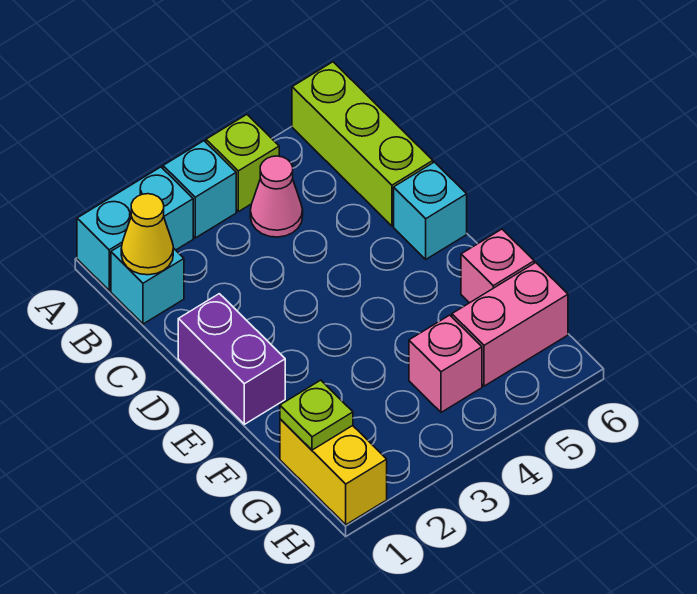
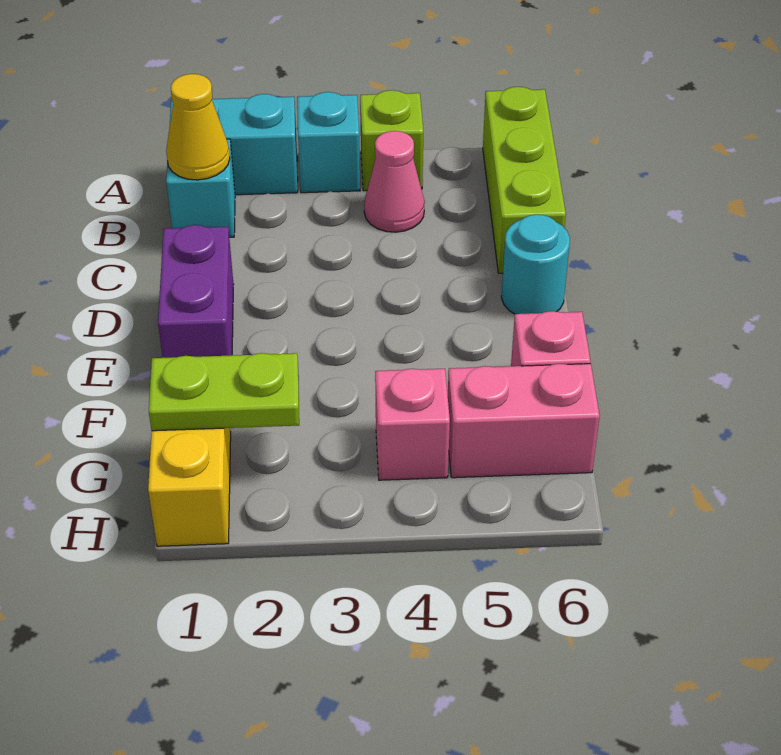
cyan 1x1 brick [394,162,467,259] -> cyan 1x1 round brick [501,214,570,314]
lime 1x1 plate [280,380,353,450] -> lime 1x2 plate [149,353,299,431]

